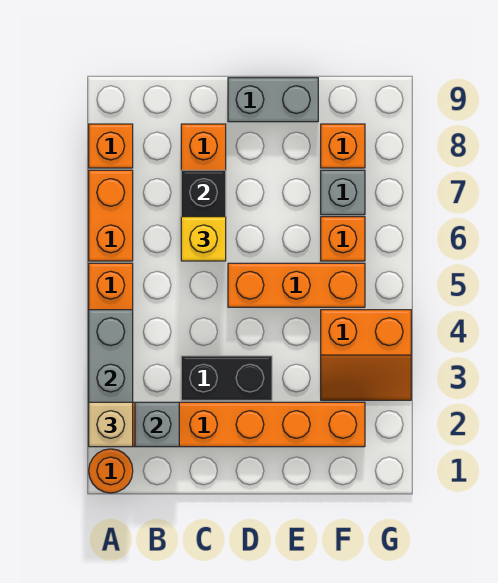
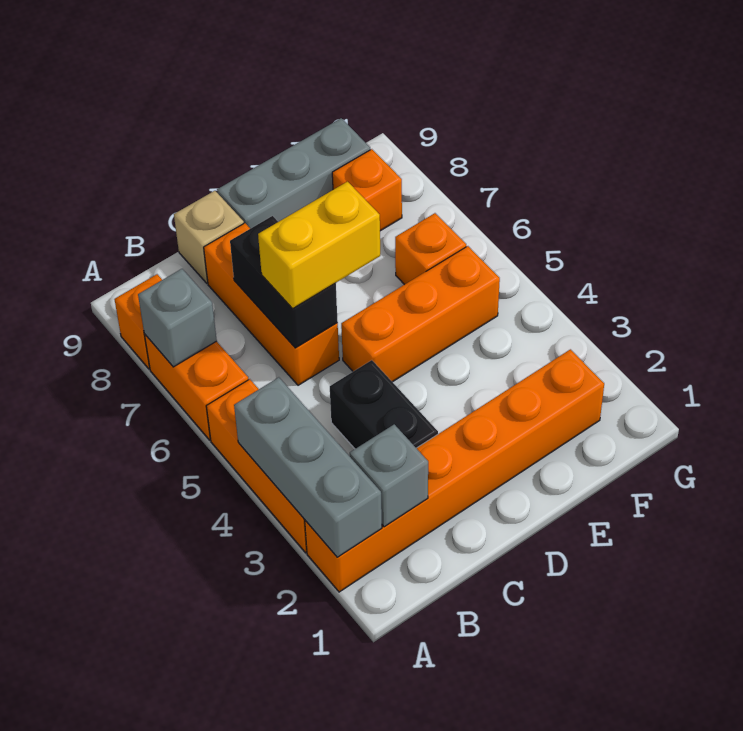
orange 1x1 round brick [89,449,133,493] -> none
tan 1x1 brick [89,402,133,447] -> tan 1x1 brick moved to [174,191,244,283]
black 1x2 brick [181,356,272,400] -> black 1x2 brick turned to [330,360,438,449]
yellow 1x1 brick [181,217,226,261] -> yellow 1x2 brick [258,182,380,309]
grey 1x2 brick [228,78,318,122] -> grey 1x3 brick [217,118,370,229]
orange 2x2 slope [321,310,411,400] -> none
grey 1x1 brick [321,170,365,215] -> grey 1x1 brick moved to [138,269,217,367]

